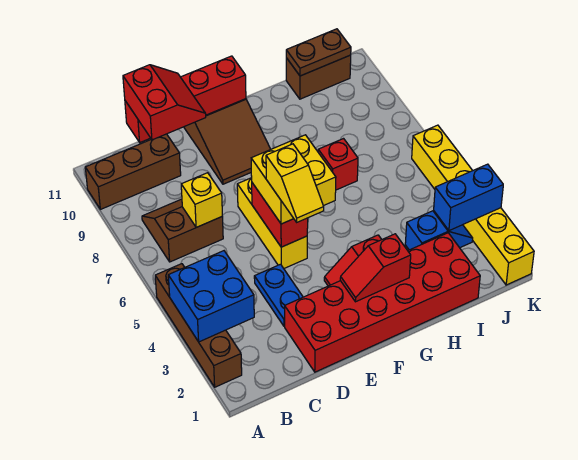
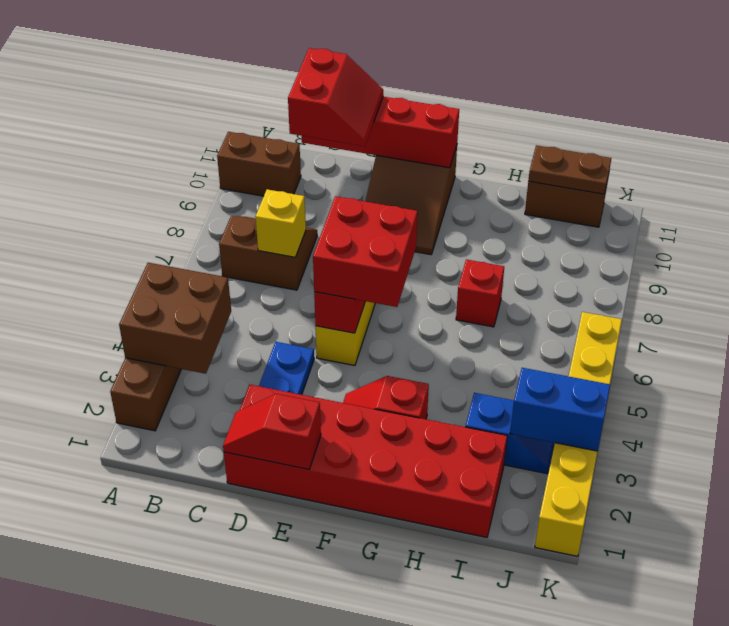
blue 2x2 brick [168,251,254,342] -> brown 2x2 brick [119,263,231,374]
brown 1x3 brick [85,134,181,209] -> brown 1x2 brick [217,132,301,196]
yellow 1x2 slope [266,144,324,222] -> none
yellow 2x2 brick [251,135,336,224] -> red 2x2 brick [313,196,418,307]
red 1x2 slope [340,234,411,302] -> red 1x2 slope moved to [223,394,321,469]

